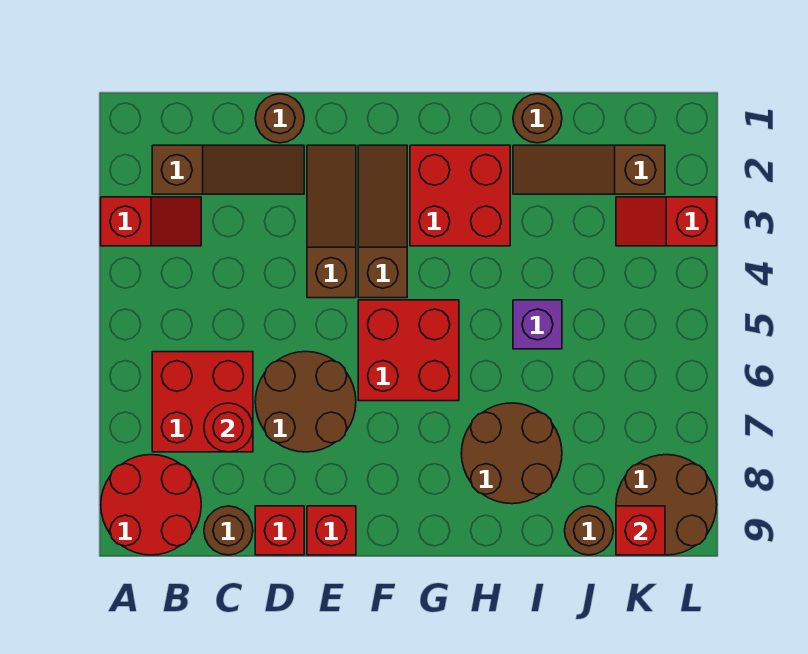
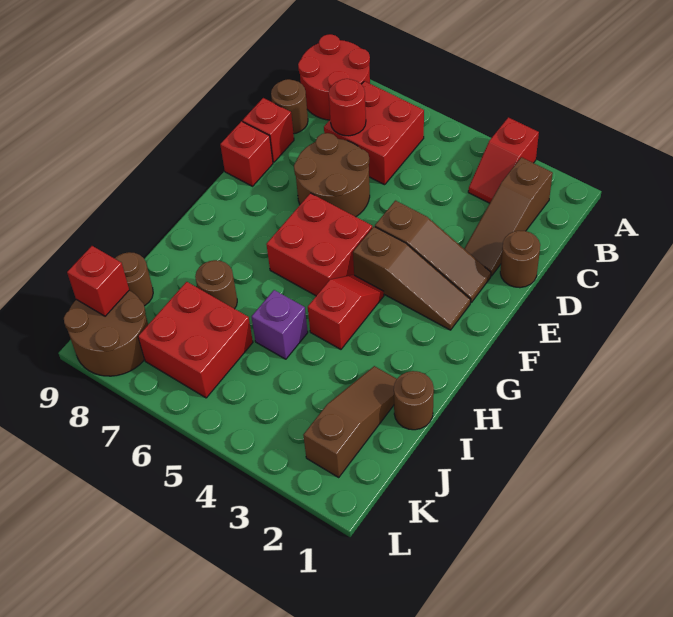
red 2x2 brick [410,145,510,246] -> red 2x2 brick moved to [138,282,253,398]
brown 2x2 round brick [461,403,562,504] -> brown 1x1 round brick [195,260,237,309]
red 1x2 slope [616,197,717,246] -> red 1x2 slope moved to [308,275,384,349]

